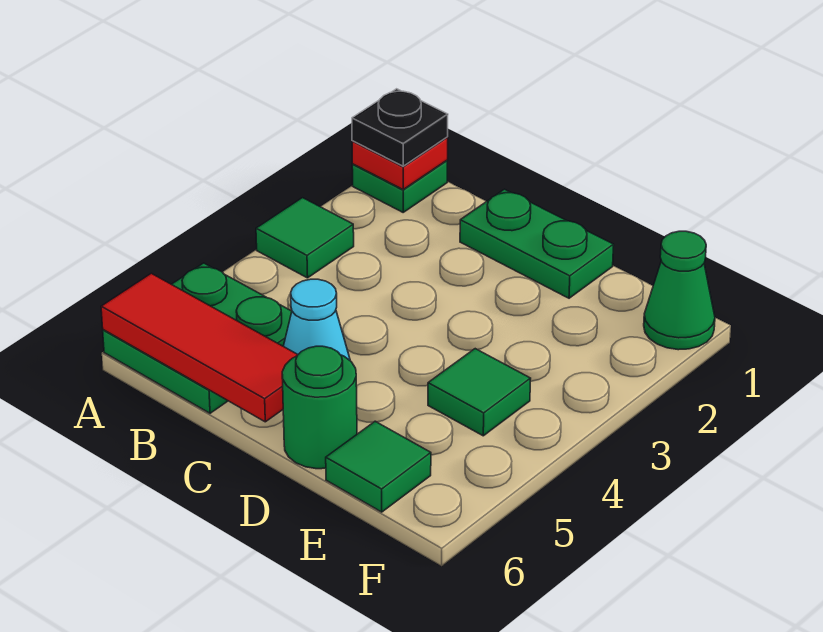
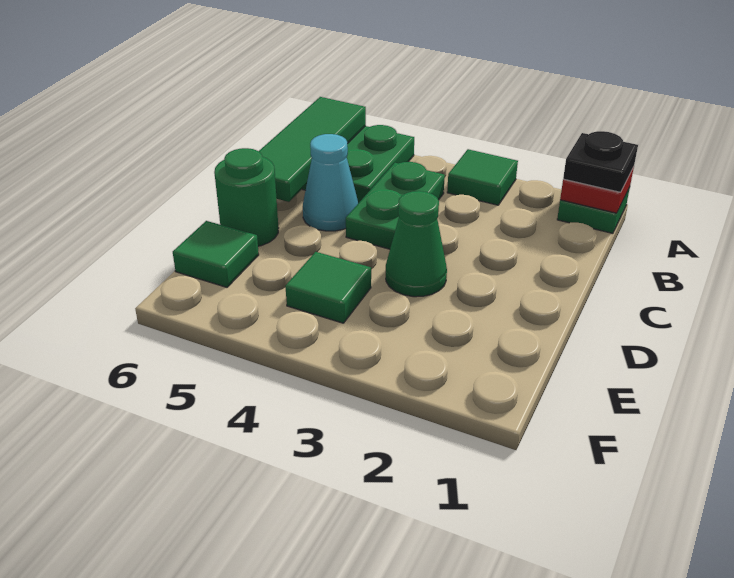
red 1x3 tile [101,273,298,422] -> green 1x3 tile [259,97,366,202]
green 1x2 plate [460,189,614,298] -> green 1x2 plate moved to [346,162,445,249]
green 1x1 cone [644,231,715,350] -> green 1x1 cone moved to [386,191,447,297]

